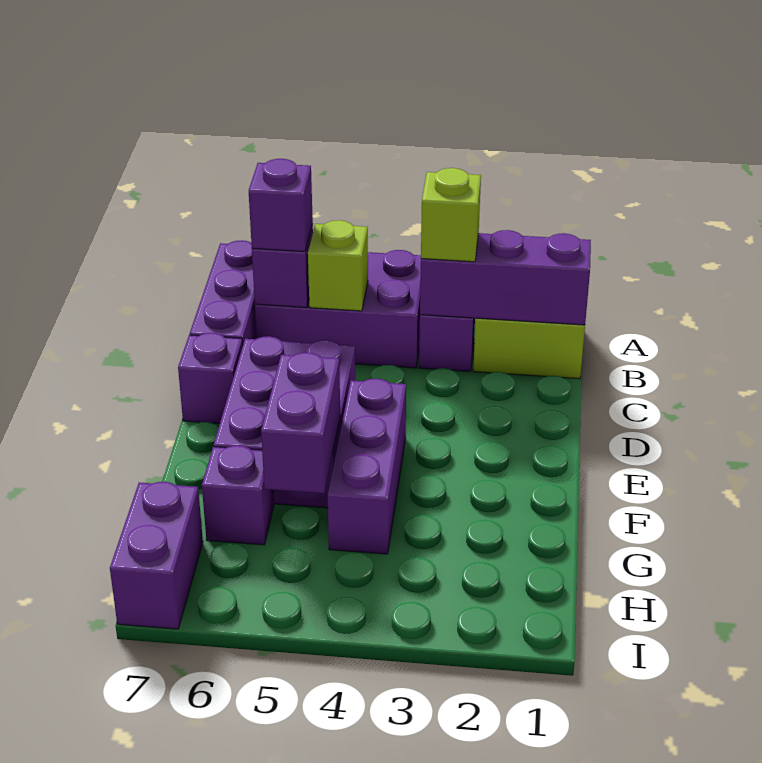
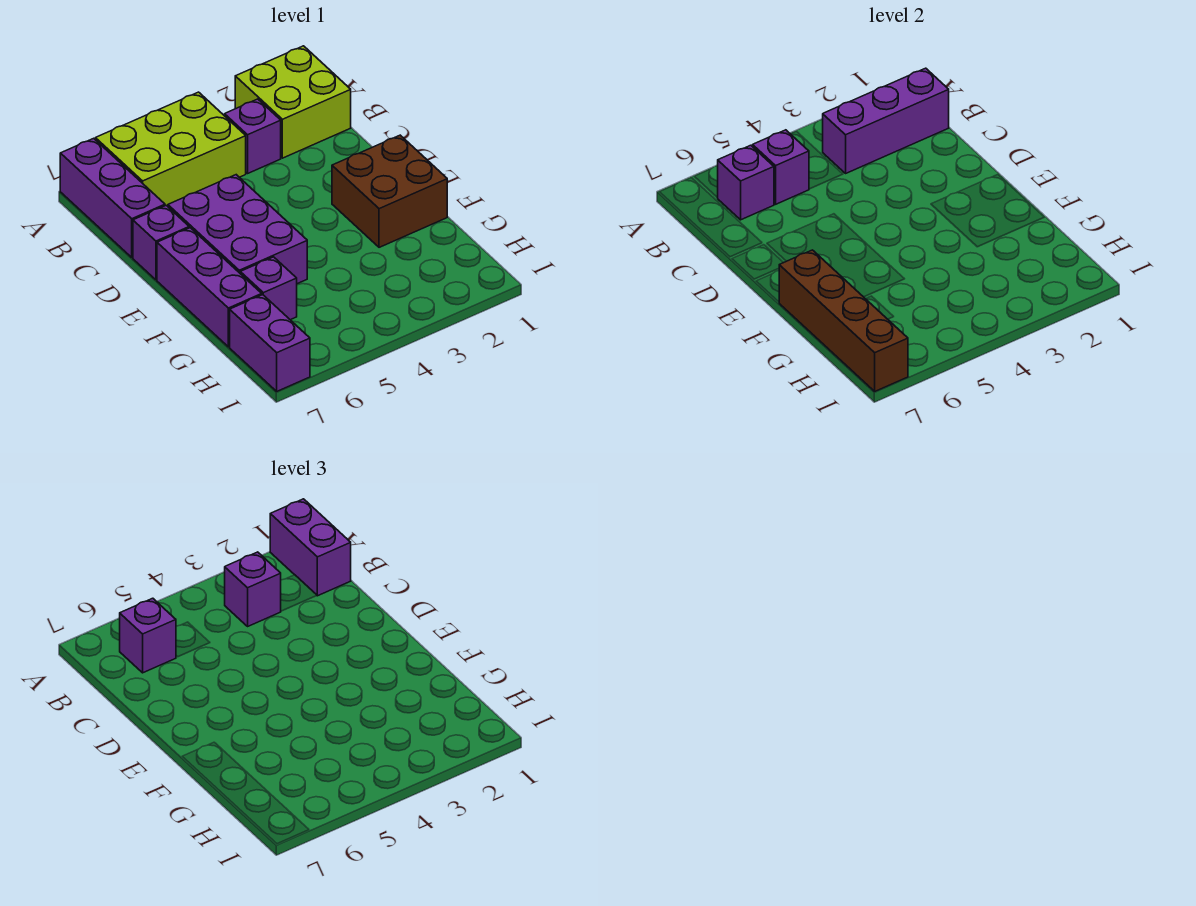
purple 2x3 brick [255,250,421,368] -> lime 2x3 brick [95,92,246,206]
lime 1x1 brick [421,168,481,262] -> purple 1x1 brick [225,552,281,626]
lime 1x1 brick [308,220,368,311] -> purple 1x1 brick [753,130,809,204]
none -> brown 2x2 brick [332,135,447,247]
purple 1x3 brick [328,379,406,554] -> purple 1x3 brick moved to [157,228,262,347]
purple 1x2 brick [261,352,340,493] -> purple 1x2 brick moved to [270,499,351,596]
none -> brown 1x4 brick [779,250,908,391]

